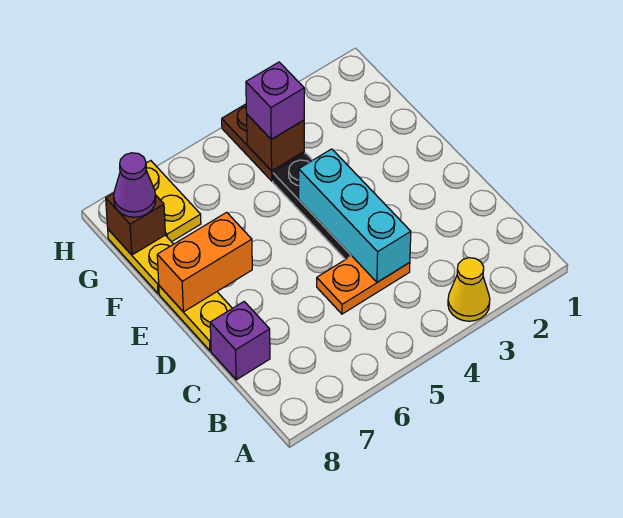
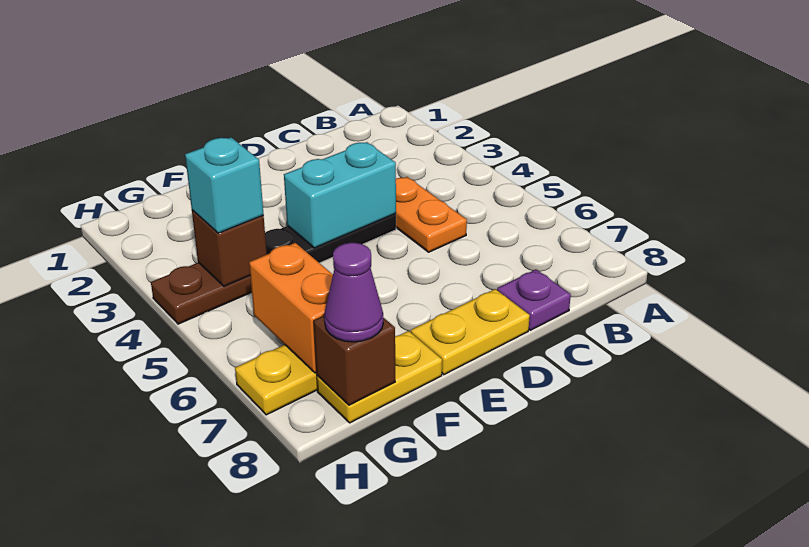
yellow 1x1 cone [448,258,490,321] -> none
cyan 1x3 brick [299,149,411,282] -> cyan 1x2 brick [284,142,396,248]
purple 1x1 brick [210,302,270,380] -> purple 1x1 plate [497,269,571,330]
orange 1x2 brick [157,212,252,312] -> orange 1x2 brick moved to [249,243,333,373]
purple 1x1 brick [246,62,304,139] -> cyan 1x1 brick [185,137,264,233]

